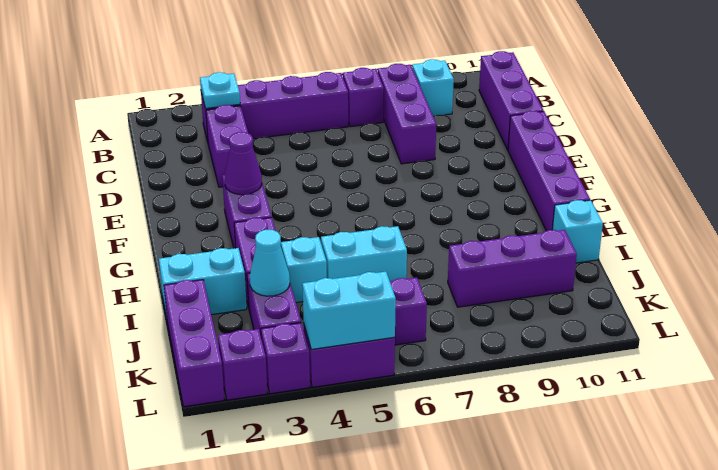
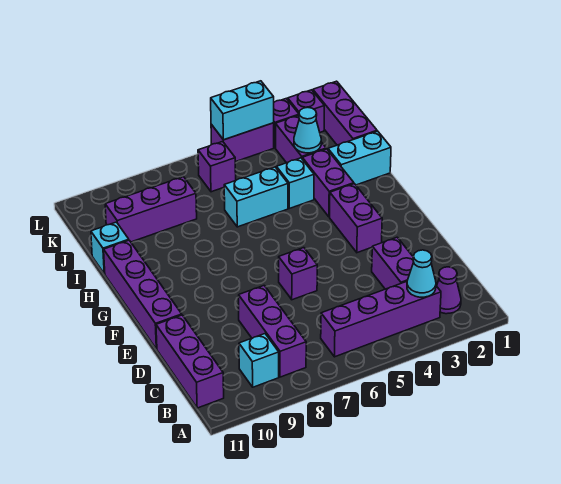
cyan 1x1 plate [200,72,240,108] -> cyan 1x1 cone [407,250,436,297]
purple 1x1 brick [343,68,384,127] -> purple 1x1 brick moved to [279,248,317,300]
purple 1x1 cone [225,132,262,195] -> purple 1x1 cone moved to [437,267,461,314]

